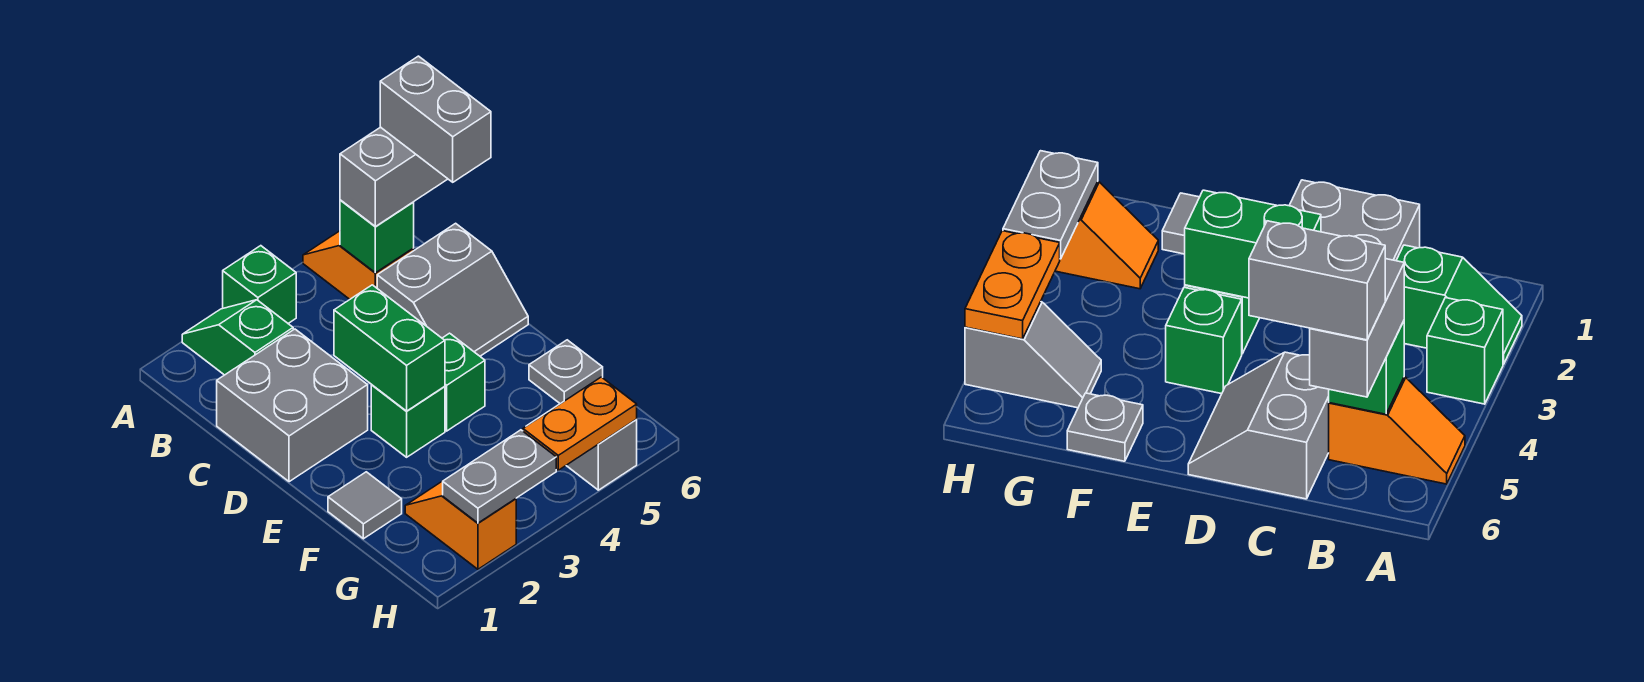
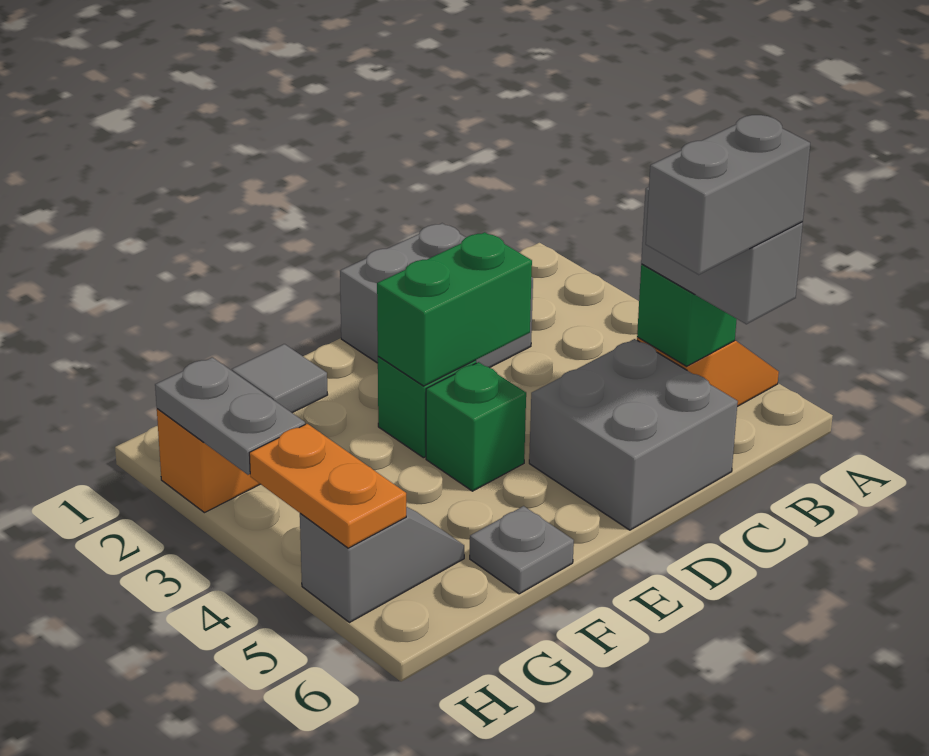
green 1x2 slope [182,300,293,375] -> none
green 1x1 brick [223,246,296,323] -> none
grey 2x2 slope [377,223,528,356] -> grey 2x2 brick [529,339,738,530]

